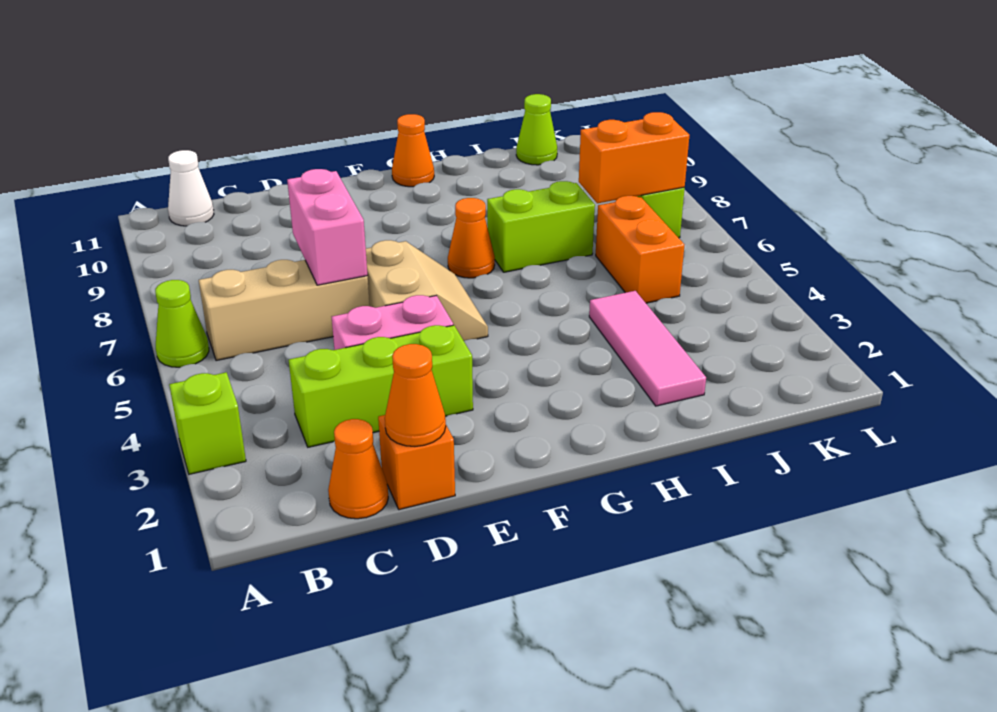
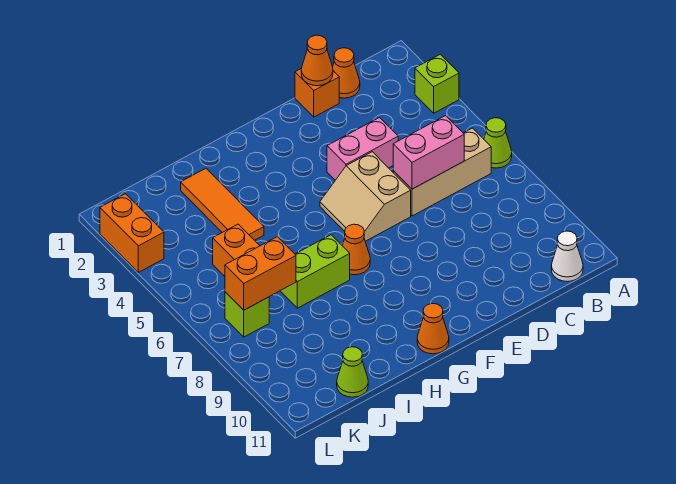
lime 1x3 brick [289,325,473,447] -> none
pink 1x2 brick [287,169,368,285] -> pink 1x2 brick turned to [393,116,464,189]
pink 1x3 tile [589,291,706,406] -> orange 1x3 tile [181,168,264,240]
none -> orange 1x2 brick [100,194,164,272]

